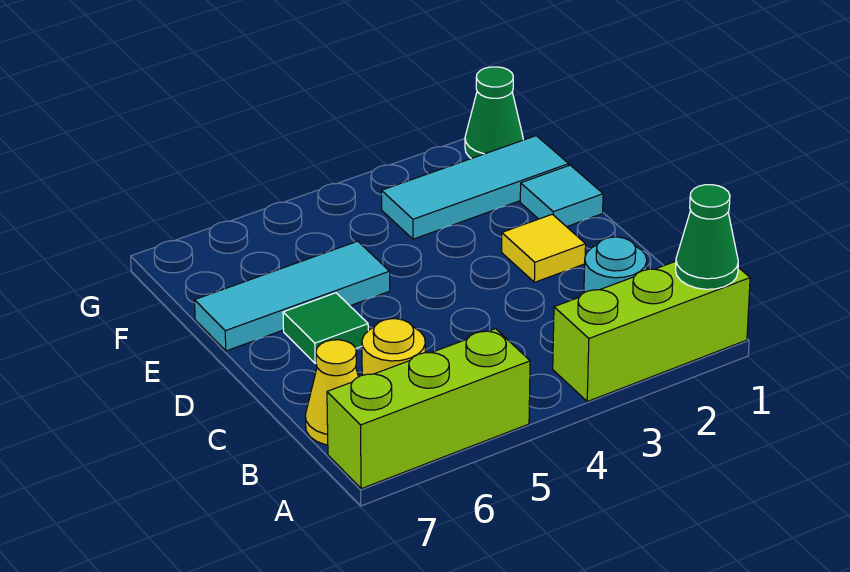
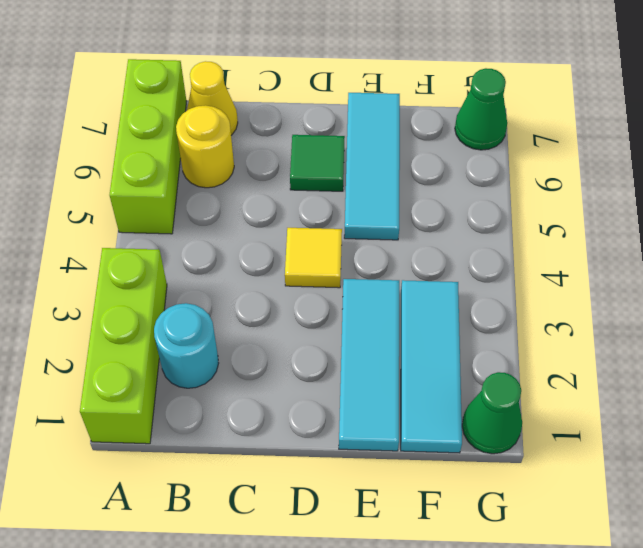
green 1x1 cone [676,185,738,289] -> green 1x1 cone moved to [455,68,507,150]
yellow 1x1 tile [502,214,586,282] -> yellow 1x1 tile moved to [285,228,342,288]
cyan 1x1 tile [520,165,603,227] -> cyan 1x3 tile [339,279,399,451]

